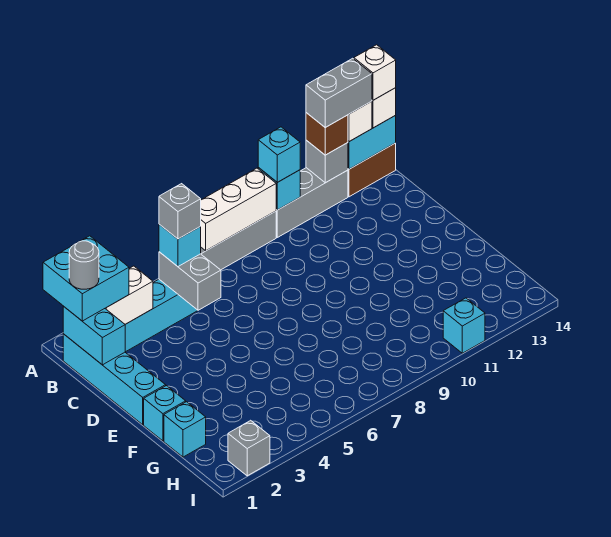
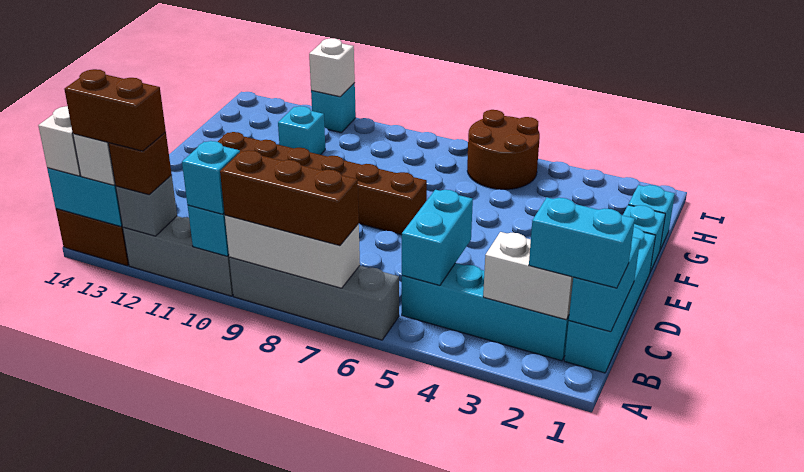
cyan 2x2 brick [43,236,129,321] -> cyan 1x2 brick [529,198,635,288]
none -> brown 1x3 brick [220,150,359,246]
grey 1x2 brick [306,58,372,127] -> brown 1x2 brick [64,69,166,151]
white 1x1 brick [354,45,396,100] -> white 1x1 brick moved to [309,38,355,97]
grey 1x1 round brick [69,241,99,289] -> none
grey 1x2 brick [159,252,221,310] -> cyan 1x2 brick [402,190,473,285]
cyan 1x1 brick [159,224,201,266] -> cyan 1x1 brick moved to [278,106,325,155]
grey 1x1 brick [159,184,201,239] -> none
none -> brown 1x6 brick [218,132,427,235]
none -> brown 2x2 round brick [467,110,540,189]
grey 1x1 brick [228,420,270,476] -> none

